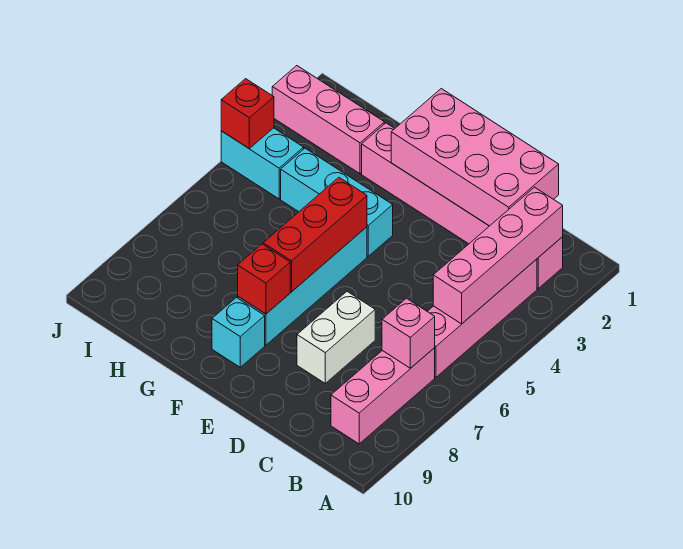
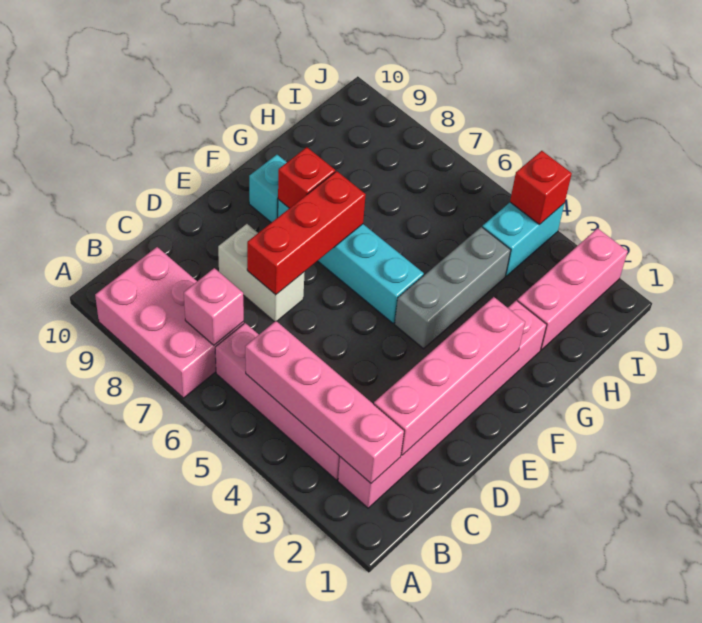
pink 1x3 brick [331,348,435,444] -> pink 2x3 brick [95,247,244,398]
pink 2x4 brick [391,89,559,226] -> pink 1x4 brick [374,297,525,455]
cyan 1x3 brick [281,148,393,256] -> grey 1x3 brick [395,227,511,349]
red 1x3 brick [263,178,367,292] -> red 1x3 brick turned to [247,171,366,295]

